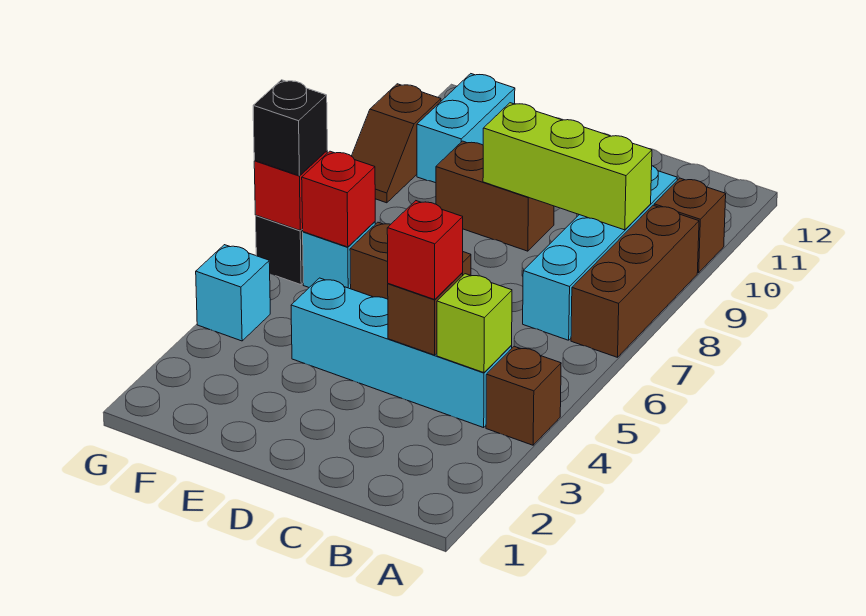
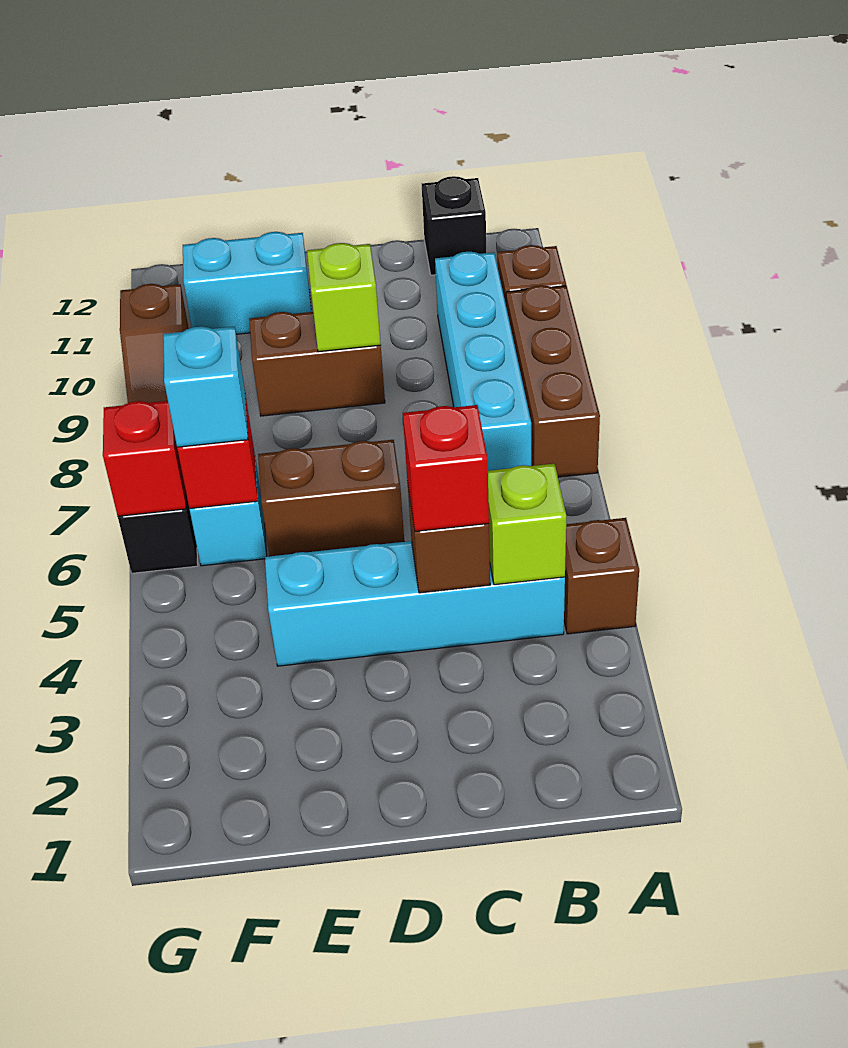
lime 1x3 brick [483,103,652,230] -> lime 1x1 brick [307,243,381,352]
cyan 1x2 brick [417,74,515,183] -> cyan 1x2 brick turned to [183,232,311,334]
cyan 1x1 brick [196,245,270,341] -> cyan 1x1 brick moved to [163,326,248,447]
black 1x1 brick [253,80,327,176] -> black 1x1 brick moved to [422,176,486,275]

